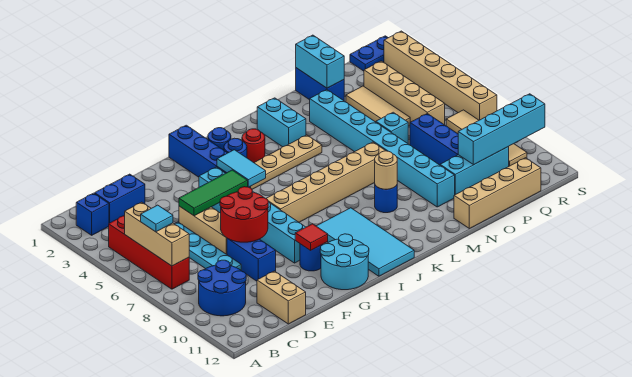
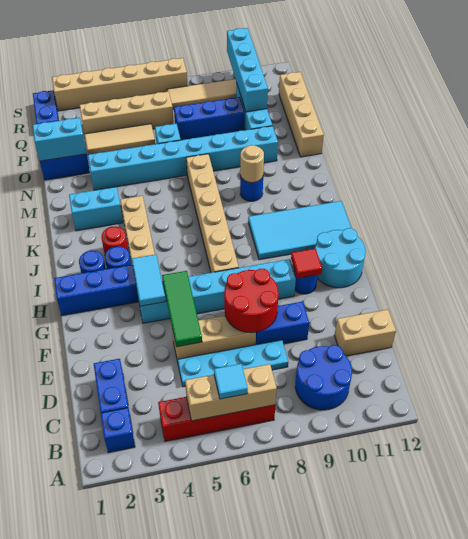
cyan 1x2 tile [217,150,266,187] -> cyan 1x2 tile turned to [132,254,165,306]

